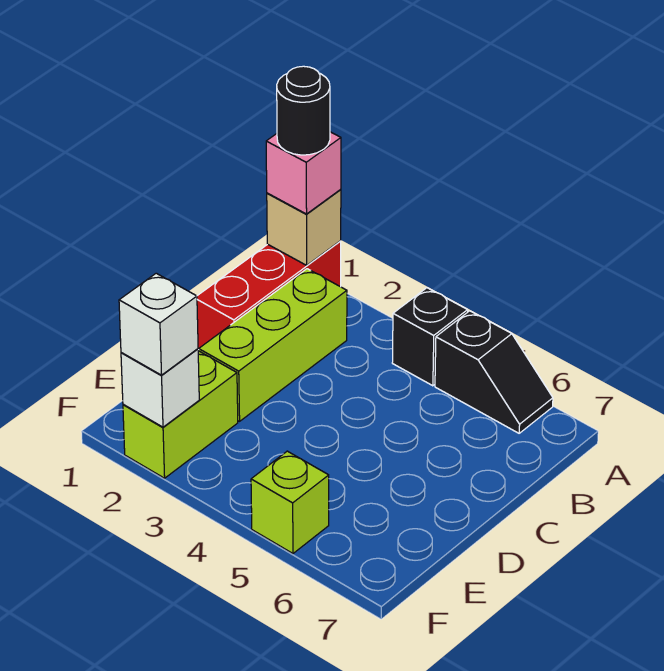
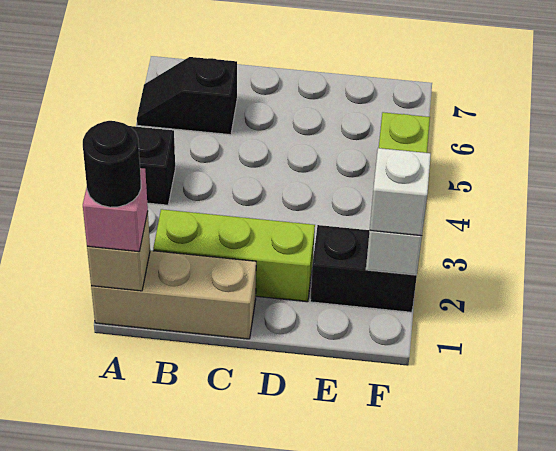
red 1x3 brick [197,241,341,349] -> tan 1x3 brick [91,251,256,339]
black 1x2 slope [435,311,553,433] -> black 1x2 slope turned to [137,57,237,135]
lime 1x2 brick [123,351,238,478] -> black 1x2 brick [310,225,417,312]

